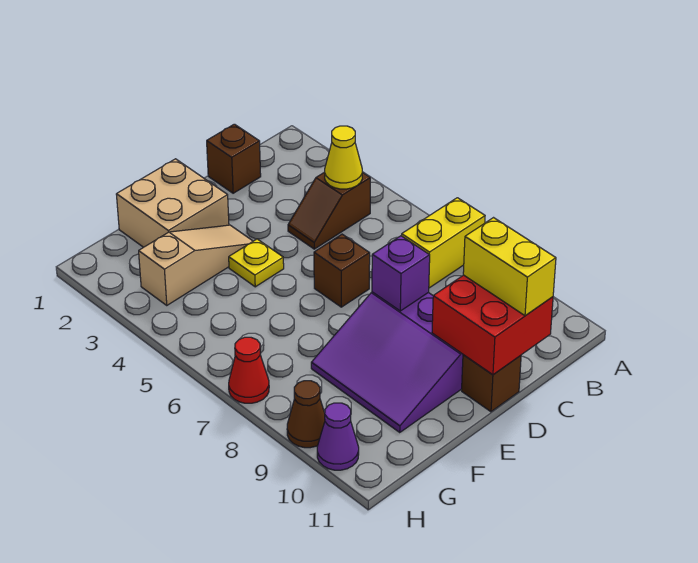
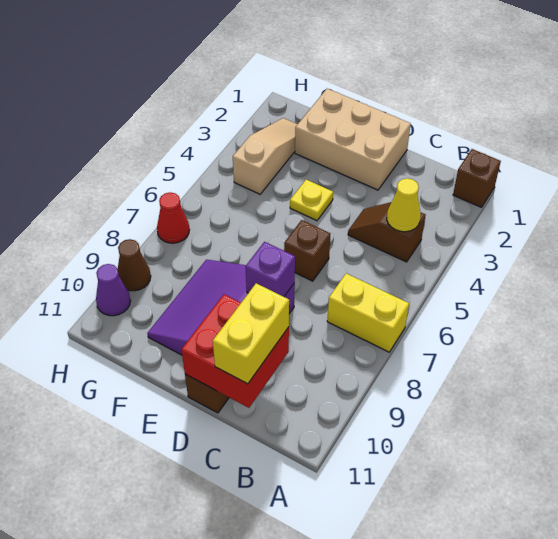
brown 1x1 brick [207,124,261,193] -> brown 1x1 brick moved to [453,149,501,207]
tan 2x2 brick [116,159,229,247] -> tan 2x3 brick [295,89,411,190]
tan 1x3 slope [139,225,253,305] -> tan 1x3 slope turned to [233,118,297,194]

